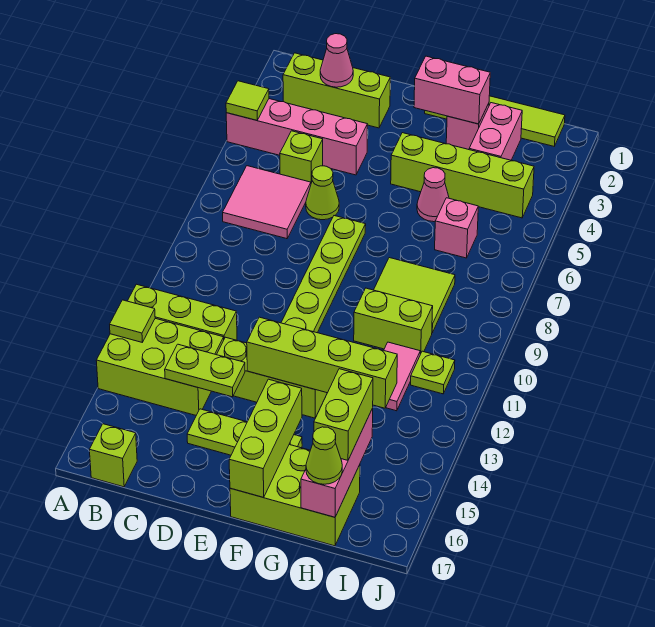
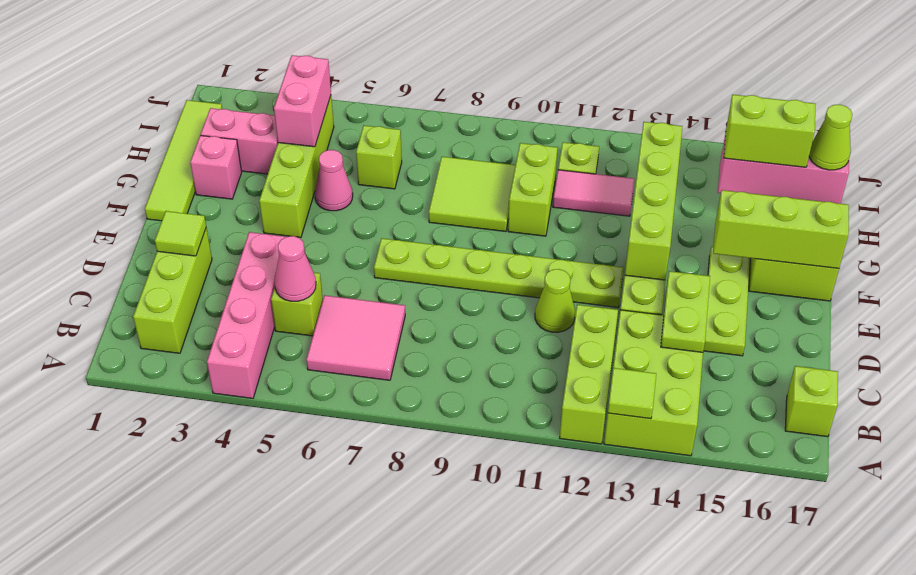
lime 1x1 tile [226,81,269,120] -> lime 1x1 tile moved to [155,211,206,256]
pink 1x1 cone [320,34,353,87] -> pink 1x1 cone moved to [274,236,316,301]
lime 1x1 cone [306,166,339,220] -> lime 1x1 cone moved to [535,269,575,332]
pink 1x2 brick [414,56,490,124] -> pink 1x2 brick moved to [274,55,331,147]
pink 1x1 brick [435,198,478,258] -> lime 1x1 brick [356,126,402,189]

